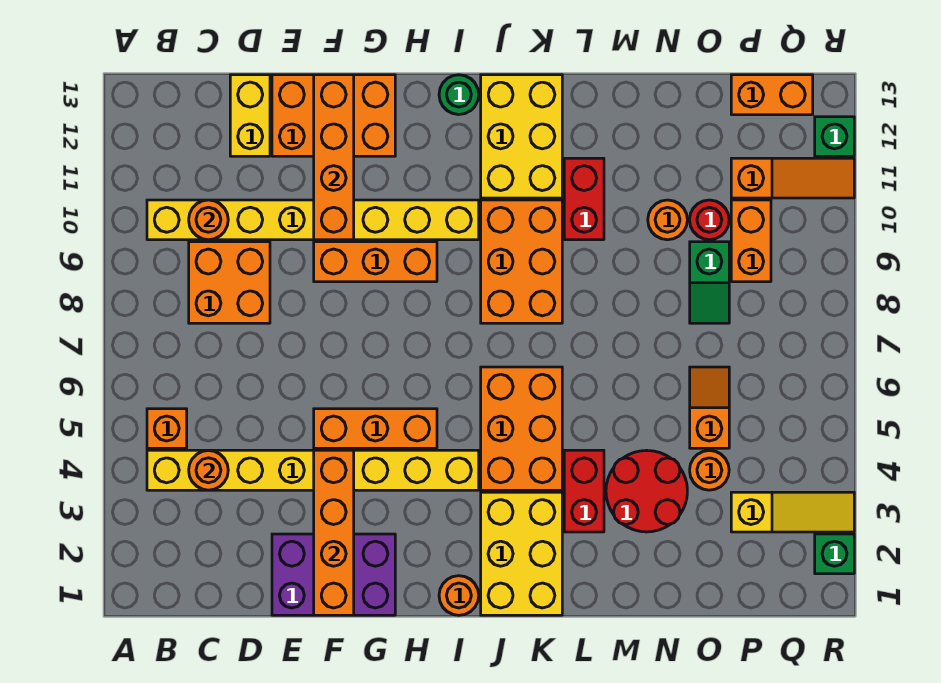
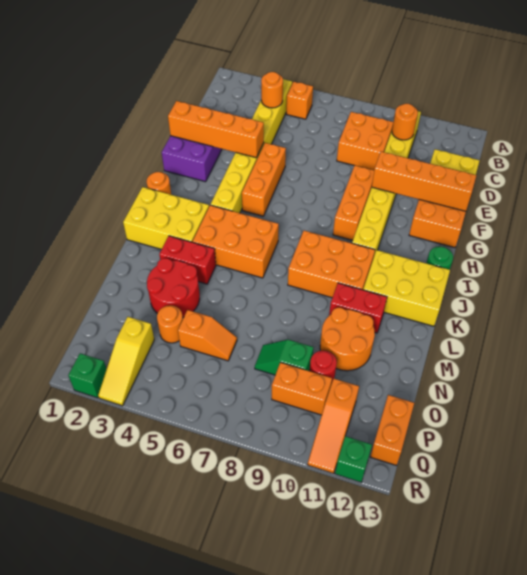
orange 1x1 round brick [648,200,687,240] -> orange 2x2 round brick [320,308,375,371]

